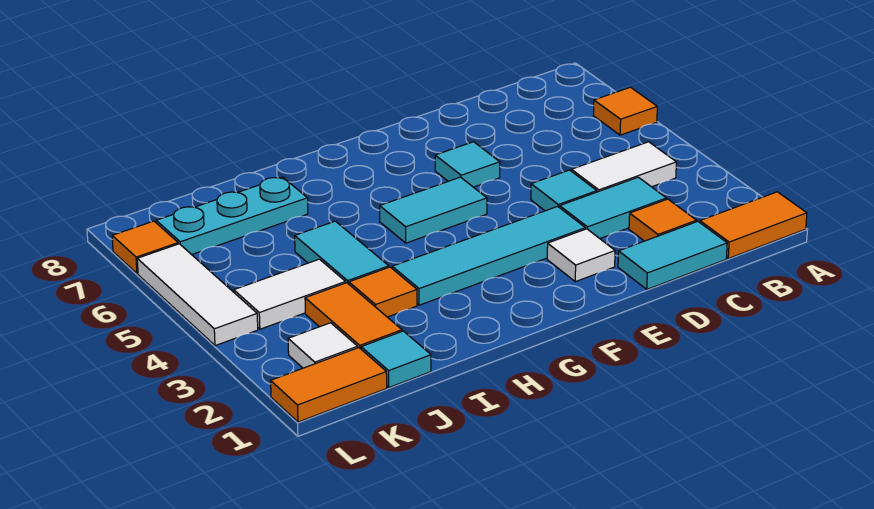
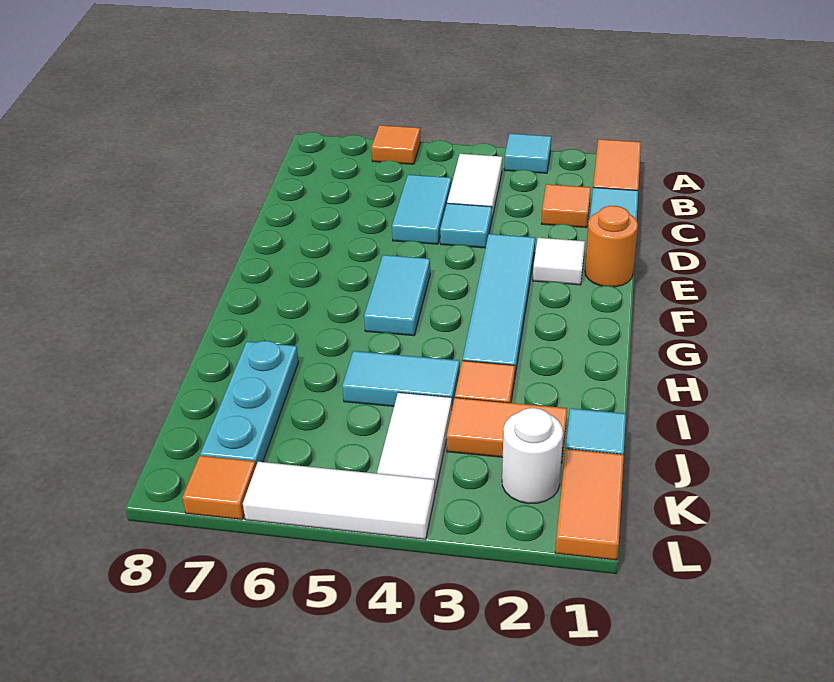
cyan 1x2 tile [560,177,666,238] -> cyan 1x2 tile moved to [392,175,451,244]
none -> orange 1x1 round brick [585,206,638,287]
cyan 1x1 tile [435,142,500,187] -> cyan 1x1 tile moved to [504,134,551,173]
white 1x1 tile [288,323,358,368] -> white 1x1 round brick [502,408,563,504]

